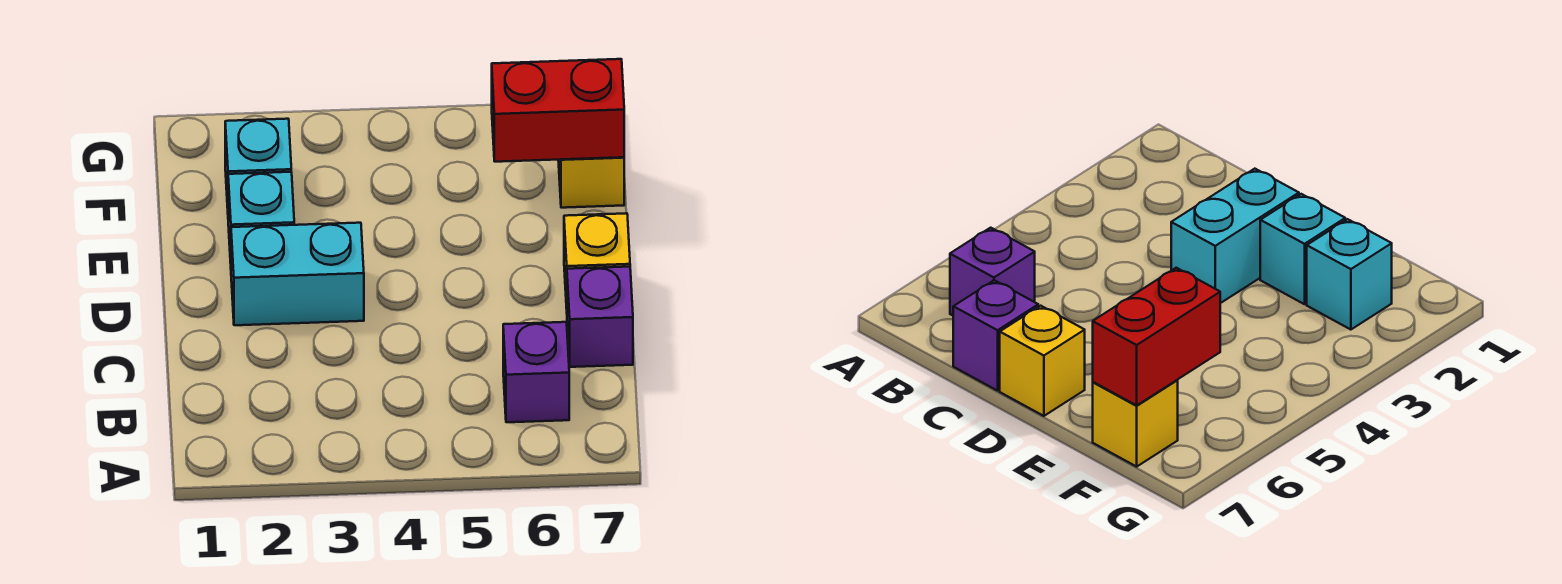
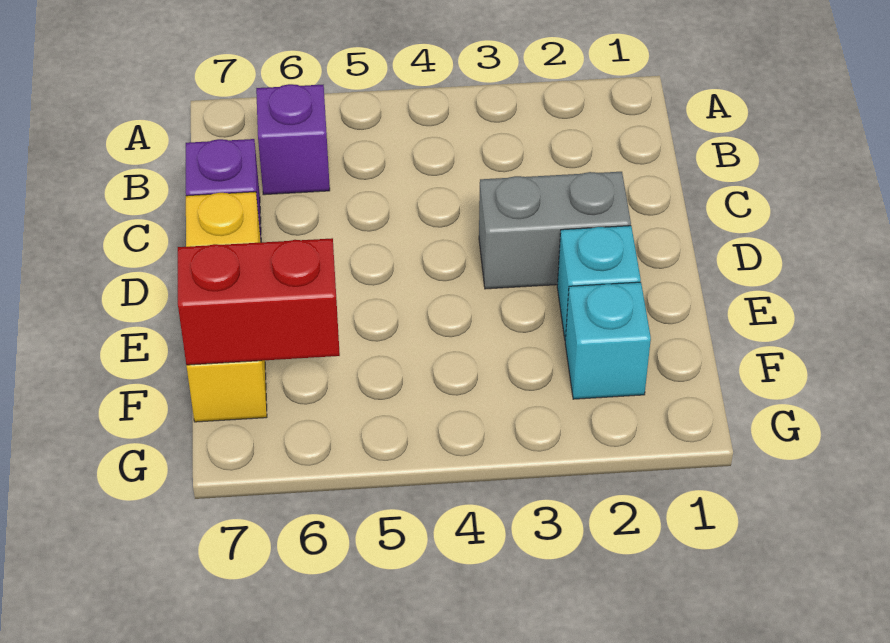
cyan 1x2 brick [231,223,364,325] -> grey 1x2 brick [479,172,631,289]

